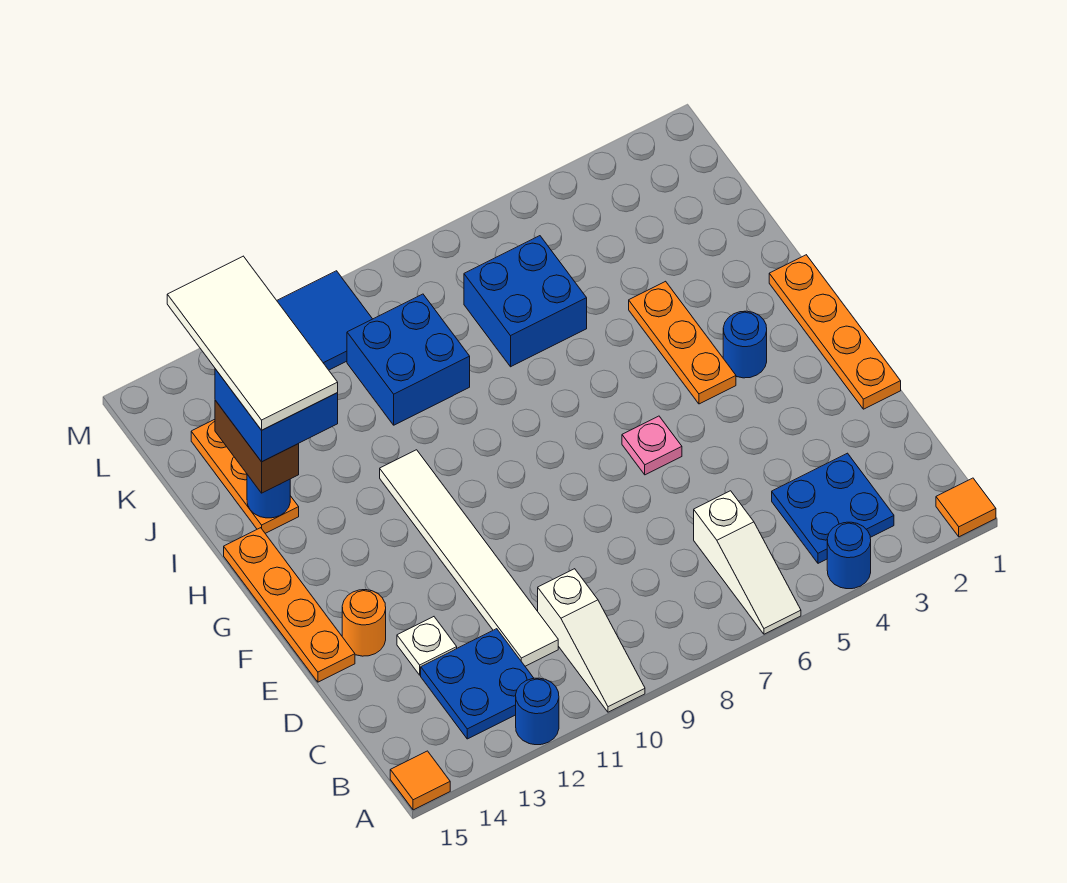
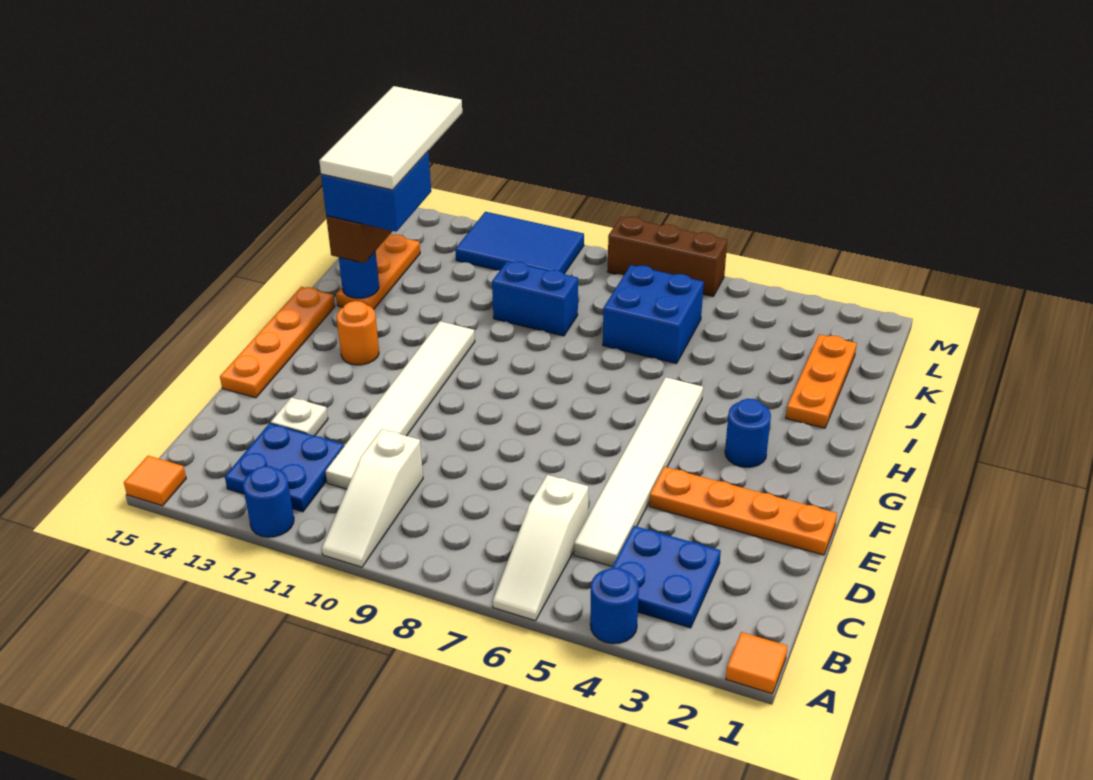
none -> white 1x6 tile [574,377,703,567]
orange 1x4 plate [769,255,901,409] -> orange 1x4 plate turned to [649,467,837,555]
orange 1x1 round brick [342,590,386,656] -> orange 1x1 round brick moved to [337,301,379,365]
pink 1x1 plate [622,416,682,475] -> none
orange 1x3 plate [629,281,736,404] -> orange 1x3 plate moved to [786,334,857,428]
blue 2x2 brick [347,294,470,425] -> blue 1x2 brick [492,261,578,336]
none -> brown 1x3 brick [608,217,727,296]

